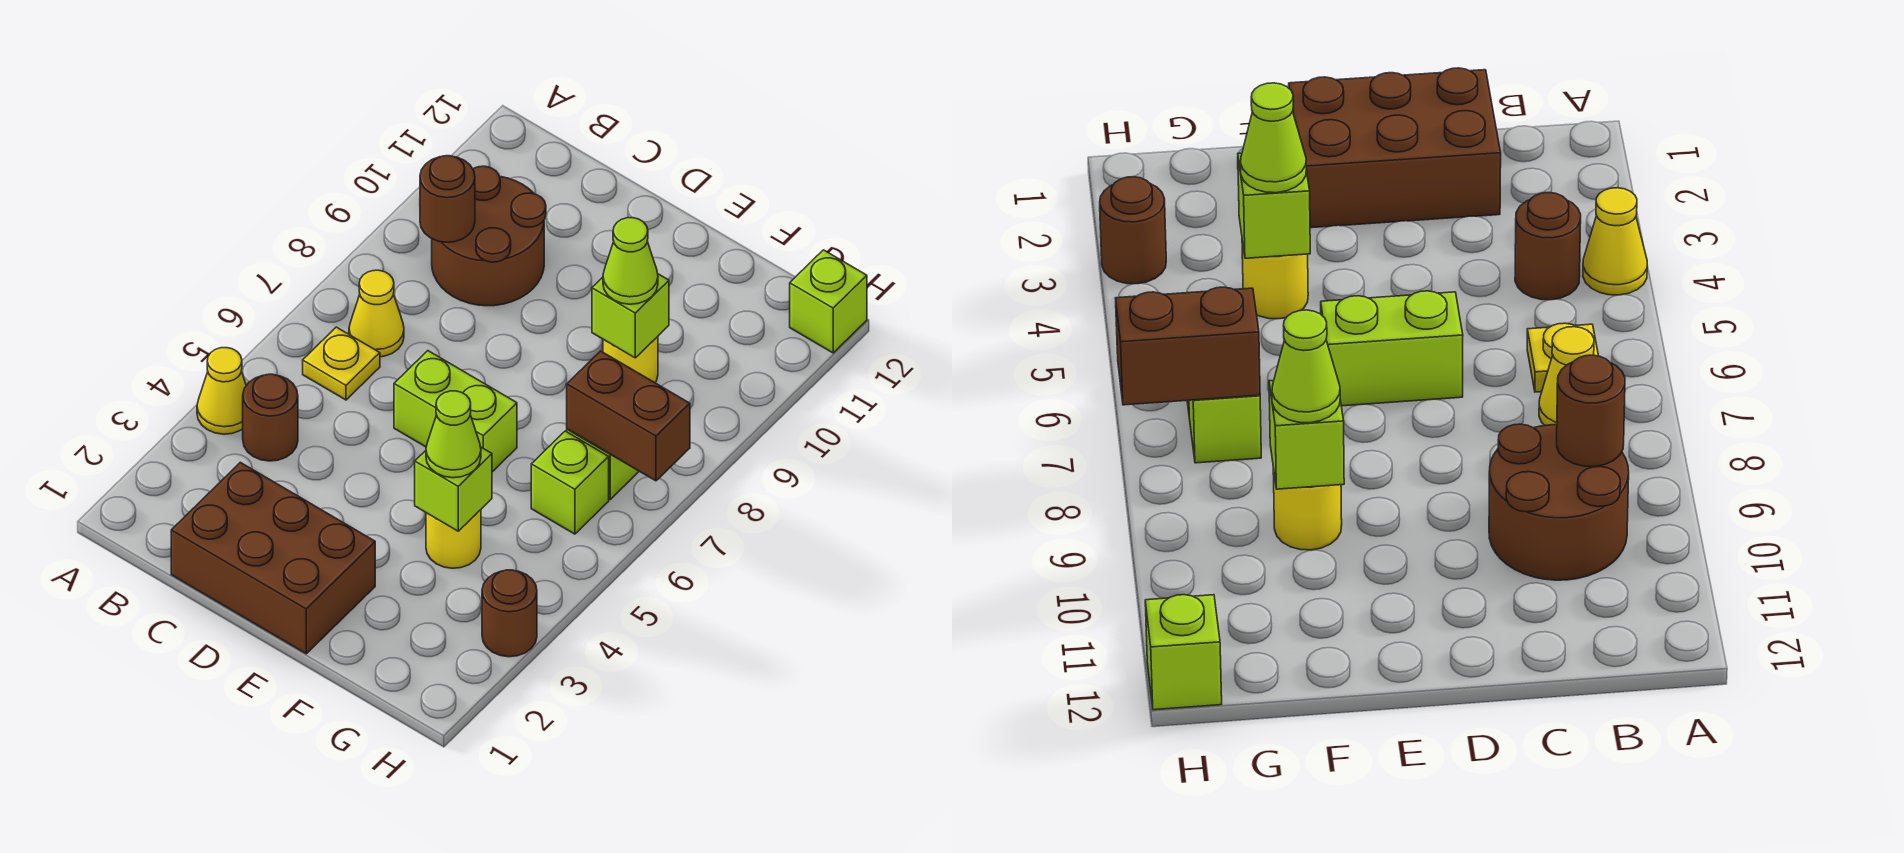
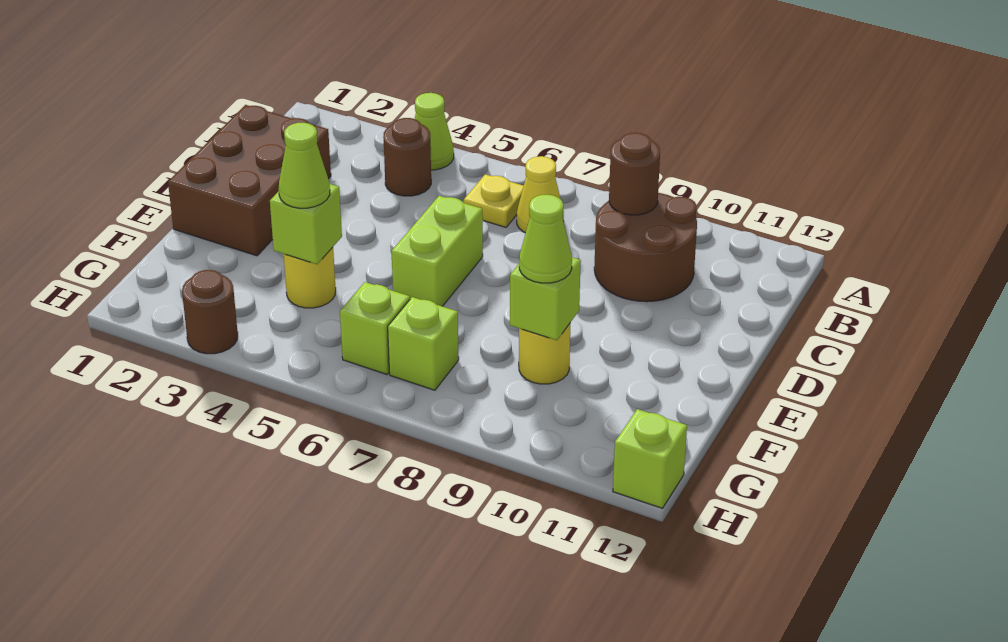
yellow 1x1 cone [197,348,246,434] -> lime 1x1 cone [415,93,454,170]
brown 1x2 brick [567,351,690,481] -> none

